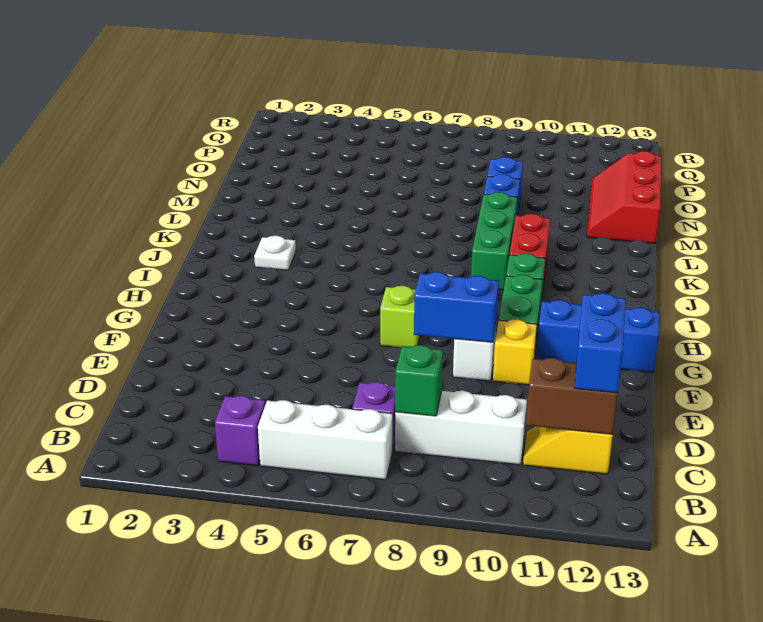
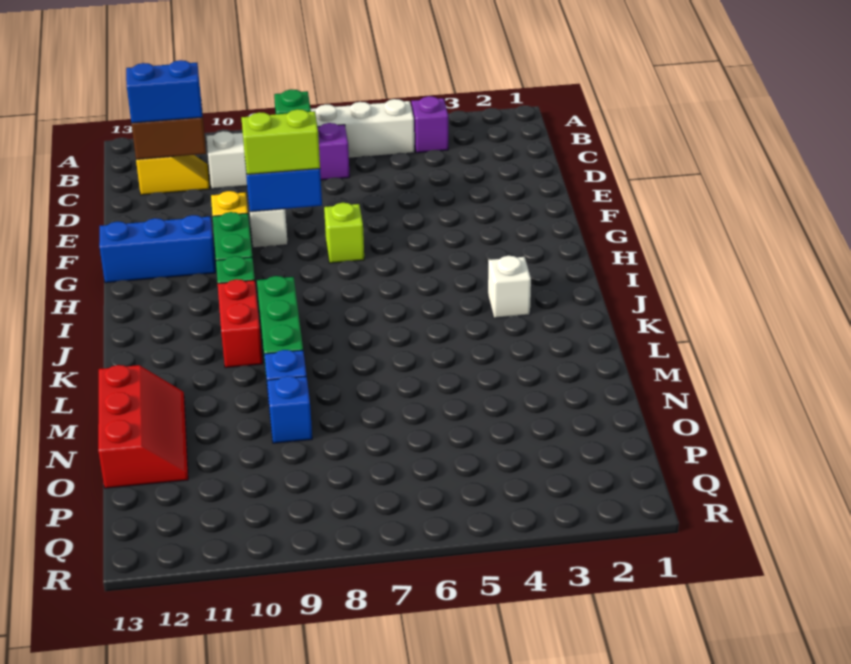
blue 1x2 brick [574,293,625,393] -> blue 1x2 brick turned to [126,60,202,123]
none -> lime 1x2 brick [241,109,320,174]
white 1x1 plate [254,236,296,270] -> white 1x1 brick [488,255,531,318]

